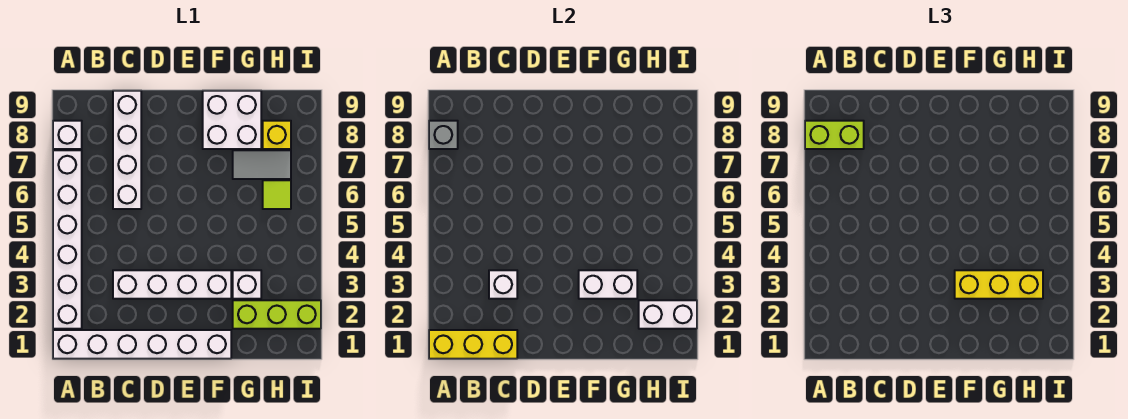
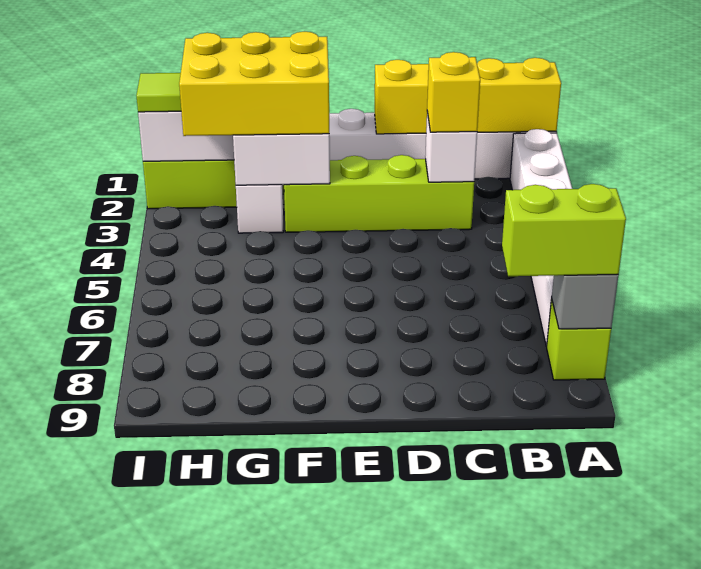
yellow 1x3 brick [429,330,517,359] -> yellow 1x4 brick [375,58,561,134]
white 1x1 brick [53,121,82,149] -> lime 1x1 brick [547,299,611,380]
white 1x4 brick [113,270,231,299] -> lime 1x4 brick [284,155,474,232]
white 1x4 brick [113,91,141,209] -> none
yellow 1x3 brick [955,270,1043,299] -> yellow 2x3 brick [179,32,329,136]
white 2x2 brick [203,91,261,149] -> none
grey 1x2 tile [233,150,291,179] -> none
lime 1x1 tile [263,180,291,209] -> lime 1x1 tile moved to [136,73,181,112]
yellow 1x1 brick [263,121,291,149] -> yellow 1x1 brick moved to [427,52,480,132]

